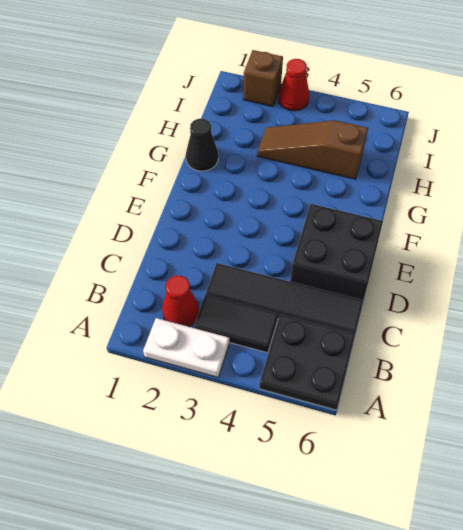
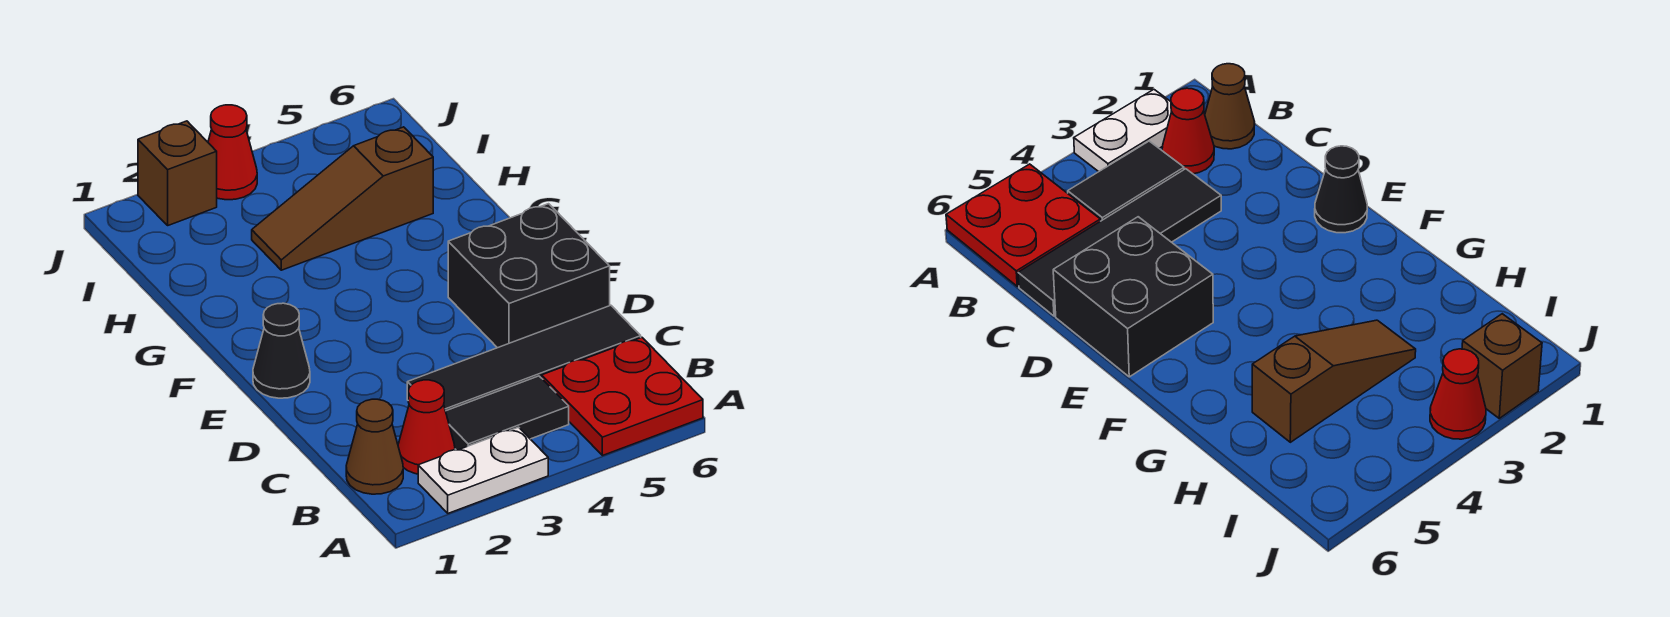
black 2x2 plate [259,314,355,410] -> red 2x2 plate [542,337,703,456]
none -> brown 1x1 cone [346,399,403,494]
black 1x1 cone [186,119,218,171] -> black 1x1 cone moved to [253,303,310,398]

